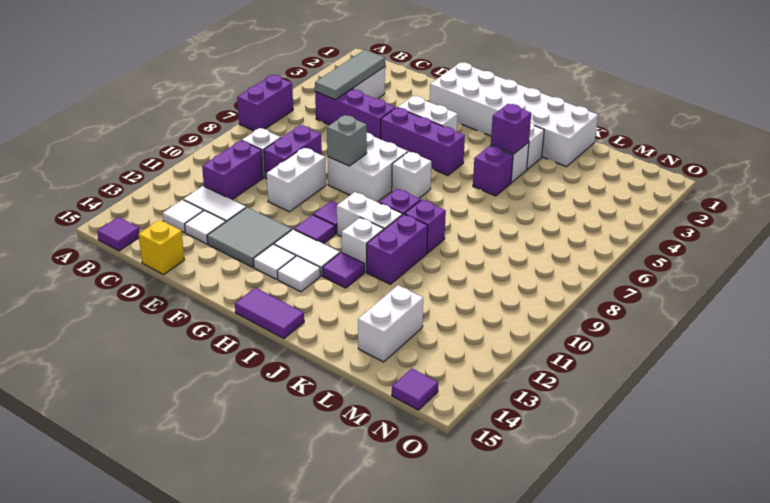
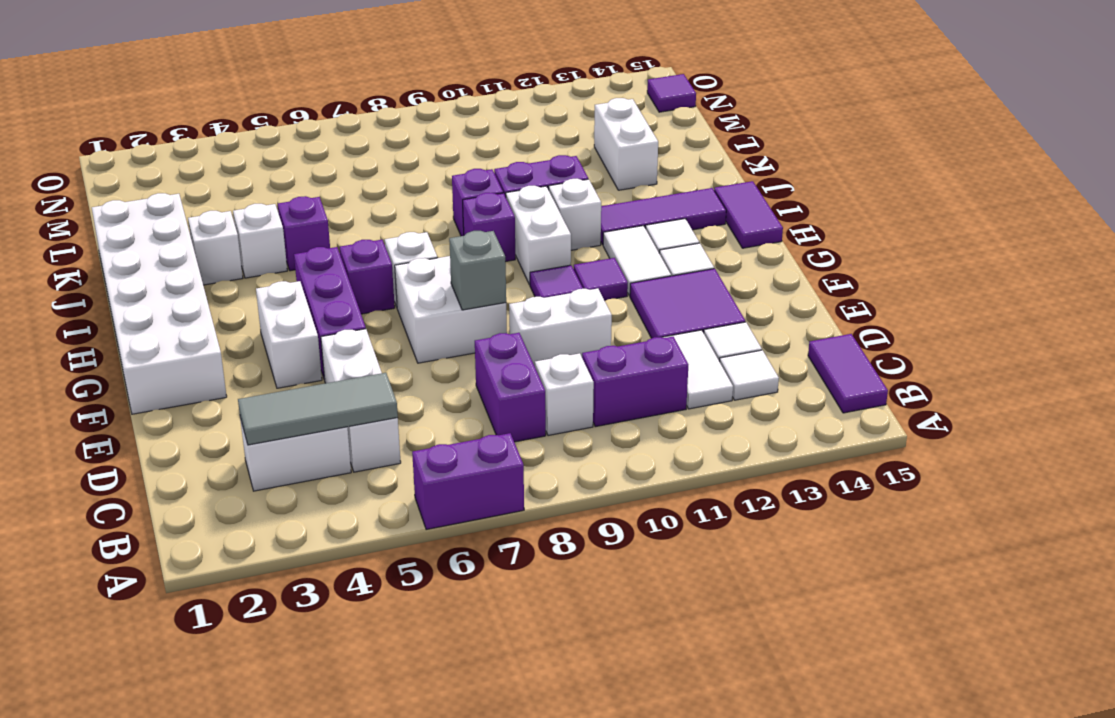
purple 1x1 tile [97,217,140,251] -> purple 1x2 tile [808,334,888,413]
purple 1x3 brick [315,89,396,139] -> white 1x3 brick [321,329,401,472]
purple 1x2 brick [264,125,322,179] -> purple 1x2 brick turned to [475,333,546,442]
yellow 1x1 brick [139,220,184,275] -> none
grey 2x2 tile [207,207,292,267] -> purple 2x2 tile [630,269,745,338]
purple 1x1 tile [322,253,365,288] -> purple 1x3 tile [601,188,726,245]
purple 1x1 brick [491,104,531,154] -> purple 1x1 brick moved to [340,240,395,314]
white 1x2 brick [358,285,423,362] -> white 1x2 brick turned to [594,98,658,190]

